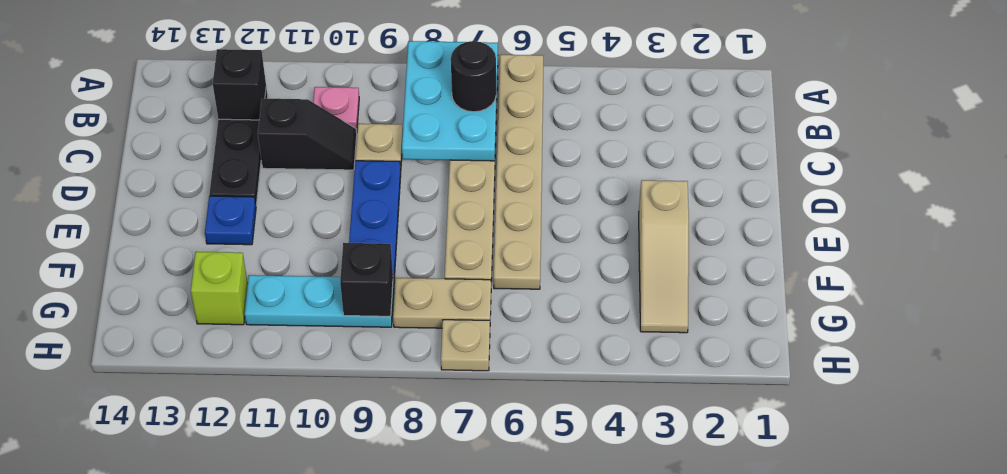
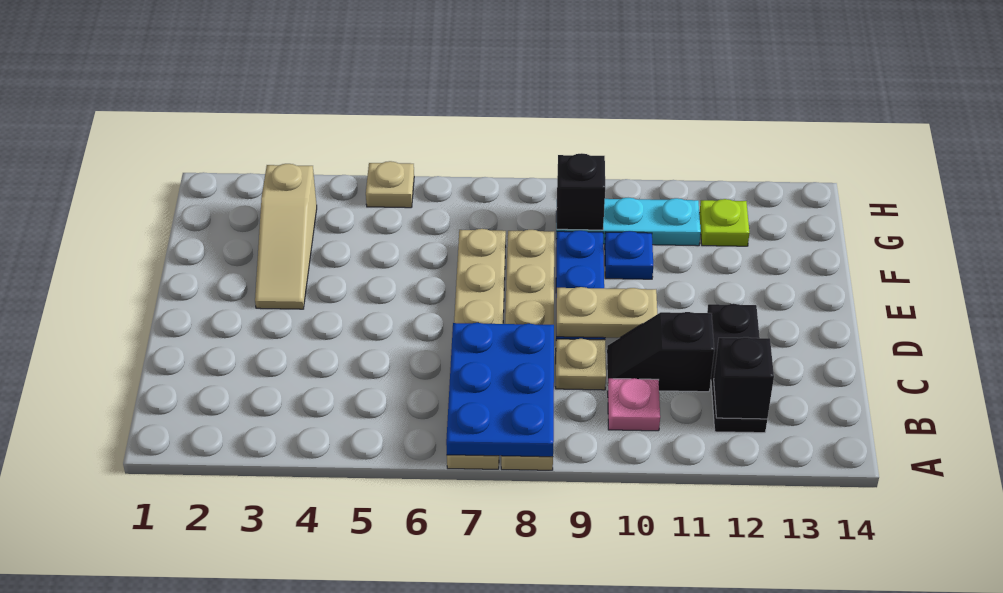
tan 1x6 plate [494,55,543,289] -> tan 1x6 plate moved to [501,230,554,470]
cyan 2x3 plate [402,41,498,161] -> blue 2x3 plate [446,323,554,457]
black 1x1 round brick [451,41,496,112] -> none
tan 1x3 slope [639,180,689,333] -> tan 1x3 slope turned to [255,164,317,309]
blue 1x1 plate [205,196,256,245] -> blue 1x1 plate moved to [605,231,653,279]
tan 1x2 plate [393,278,491,328] -> tan 1x2 plate moved to [556,287,657,338]
lime 1x1 brick [191,252,248,325] -> lime 1x1 plate [699,199,750,246]
tan 1x1 plate [441,320,490,371] -> tan 1x1 plate moved to [366,161,414,208]

